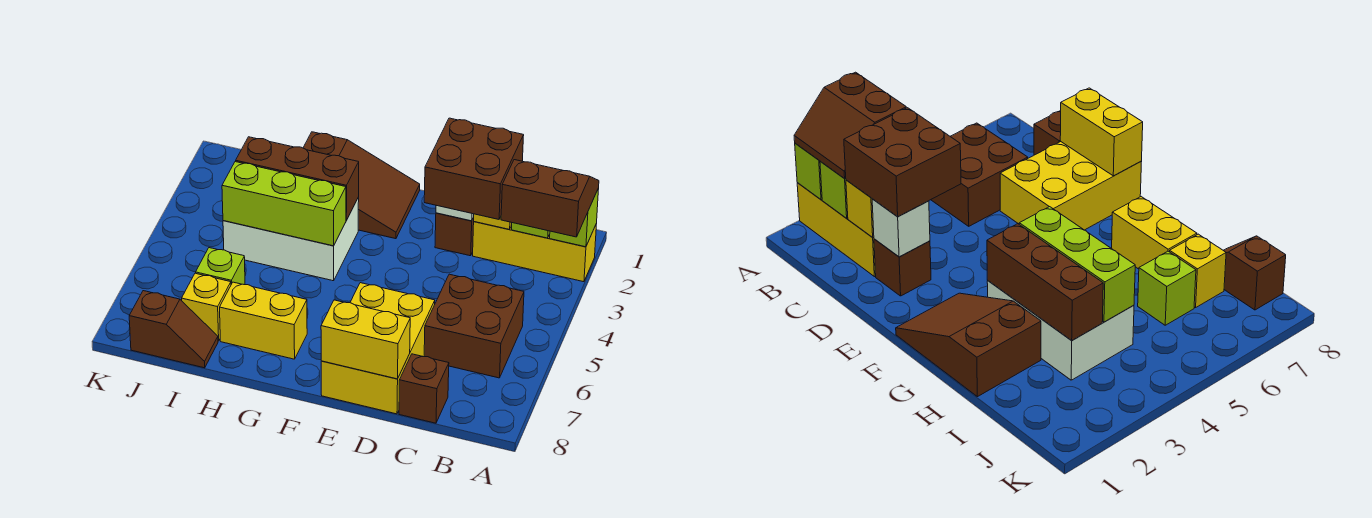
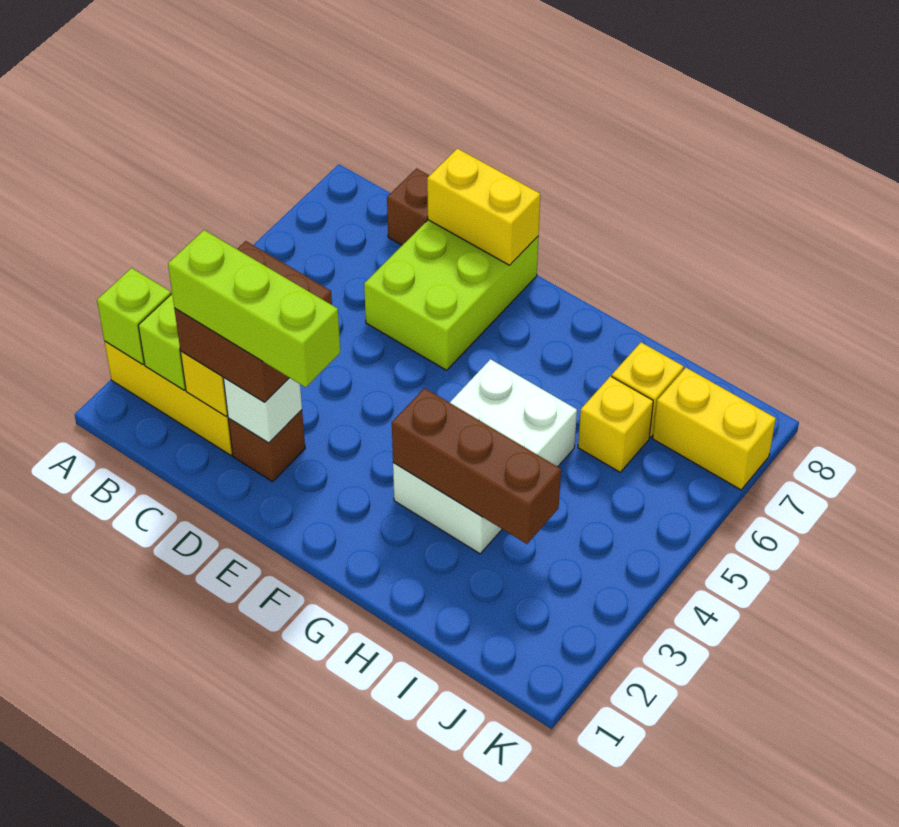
brown 2x2 slope [501,160,599,237] -> none
brown 2x2 brick [424,274,524,378] -> none
yellow 2x3 brick [321,283,435,414] -> lime 2x3 brick [364,220,539,370]
brown 2x3 slope [303,132,420,239] -> none
white 2x3 brick [223,197,359,281] -> white 2x3 brick turned to [393,359,577,554]
lime 1x3 brick [222,162,346,246] -> lime 1x3 brick moved to [168,230,340,387]
yellow 1x2 brick [220,282,307,359] -> yellow 1x2 brick moved to [653,368,776,490]
lime 1x1 brick [196,248,245,285] -> yellow 1x1 brick [578,376,653,472]
brown 1x2 slope [129,291,218,368] -> none

